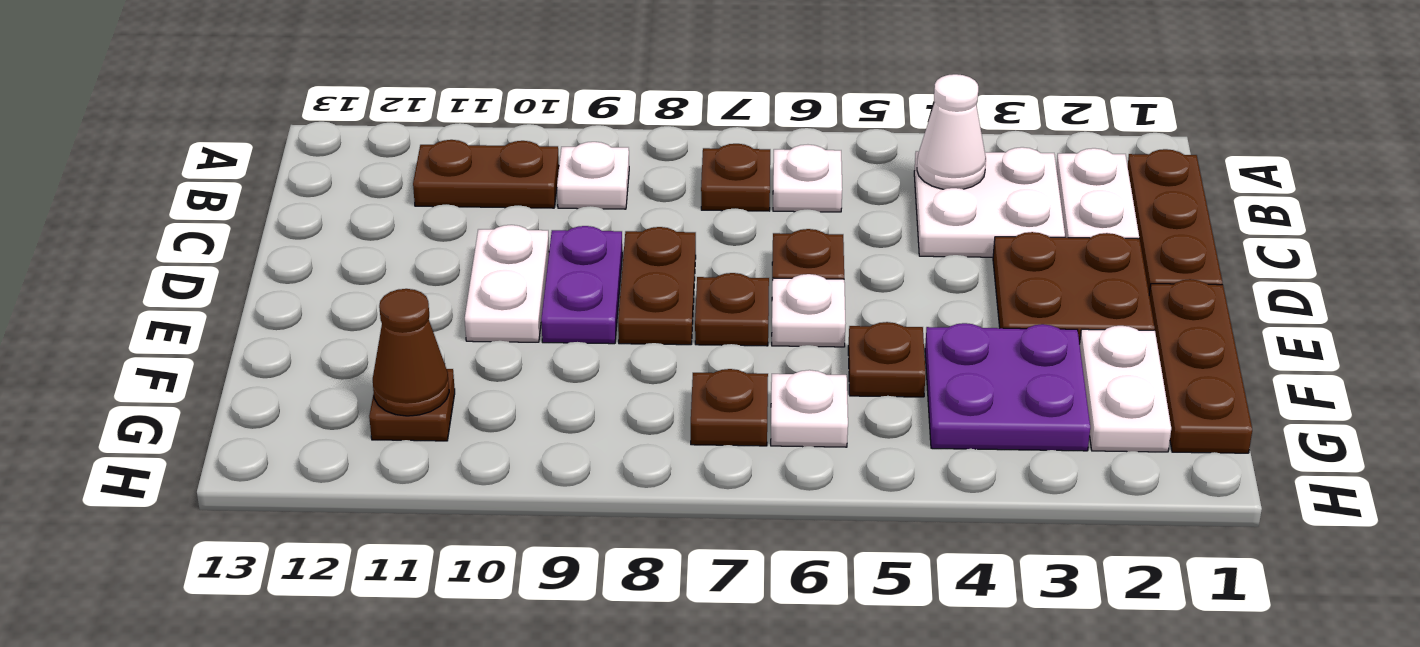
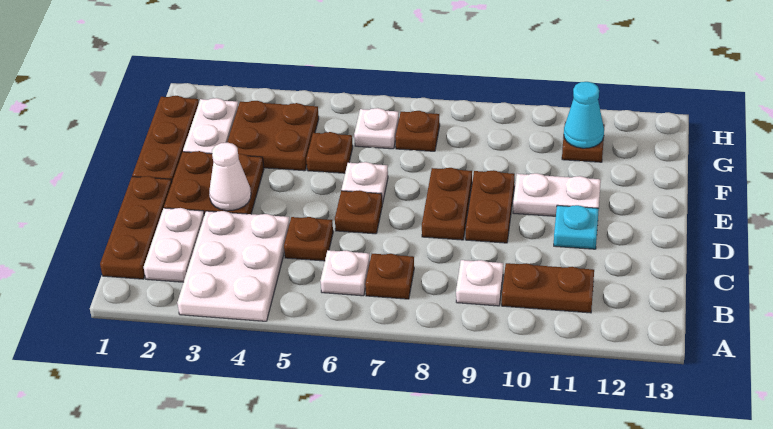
white 2x2 plate [914,147,1065,257] -> white 2x3 plate [177,211,290,321]
white 1x1 cone [917,74,986,189] -> white 1x1 cone moved to [209,142,251,211]
purple 1x2 plate [541,226,622,344] -> brown 1x2 plate [466,170,515,243]
white 1x2 plate [465,225,549,342] -> white 1x2 plate turned to [513,173,601,216]
none -> cyan 1x1 plate [554,205,599,249]
brown 1x1 plate [695,273,769,346] -> brown 1x1 plate moved to [284,217,333,261]
purple 2x2 plate [925,323,1090,451] -> brown 2x2 plate [227,101,319,171]
brown 1x1 cone [373,289,449,416] -> cyan 1x1 cone [564,82,604,148]

